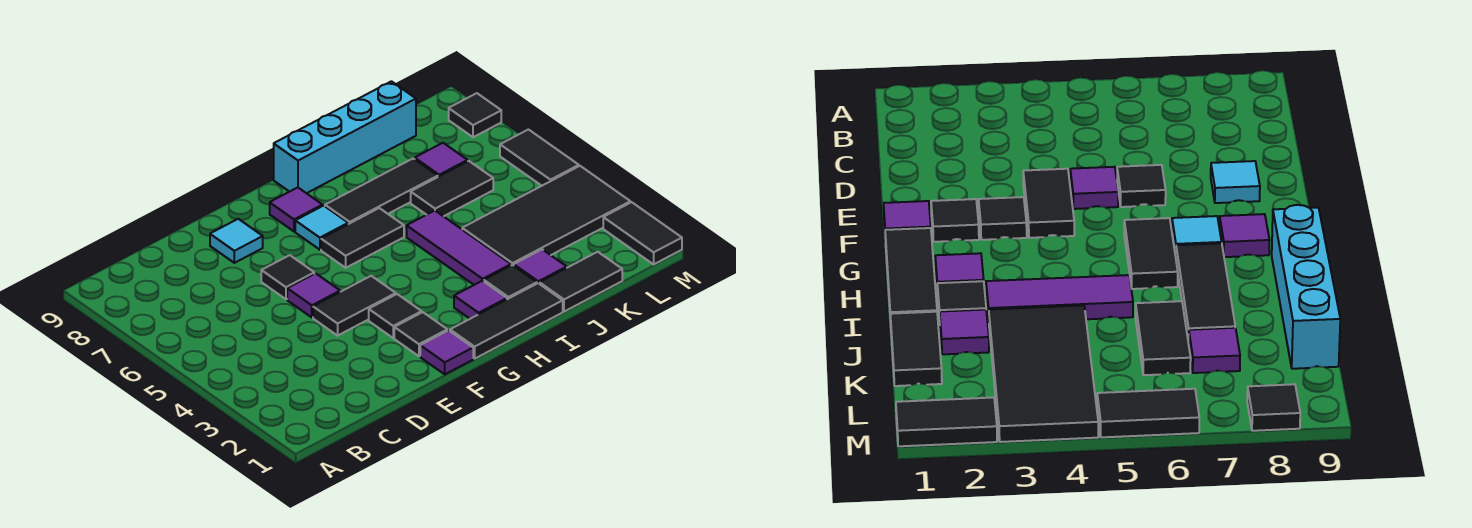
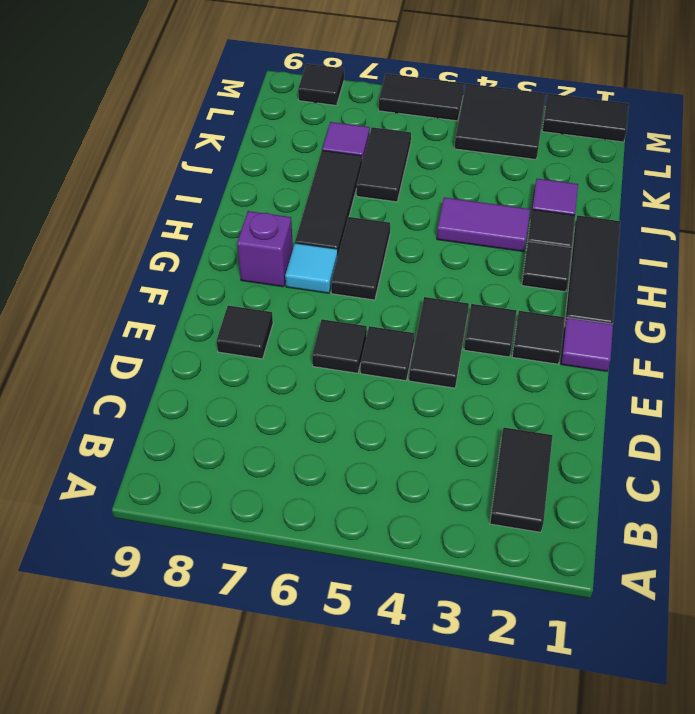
purple 1x1 tile [287,273,340,317] -> black 1x1 tile [361,326,415,381]
cyan 1x1 tile [210,219,263,263] -> black 1x1 tile [216,306,273,359]
purple 1x1 tile [270,188,322,231] -> purple 1x1 brick [237,211,293,287]
purple 1x1 tile [454,281,507,319] -> black 1x1 tile [522,242,572,292]
cyan 1x4 brick [274,81,416,193] -> none
purple 1x3 tile [407,211,511,285] -> purple 1x2 tile [437,197,530,252]
black 1x2 tile [540,252,622,312] -> black 1x2 tile moved to [490,428,553,532]
black 2x4 tile [462,166,630,266] -> black 2x2 tile [454,83,546,159]

